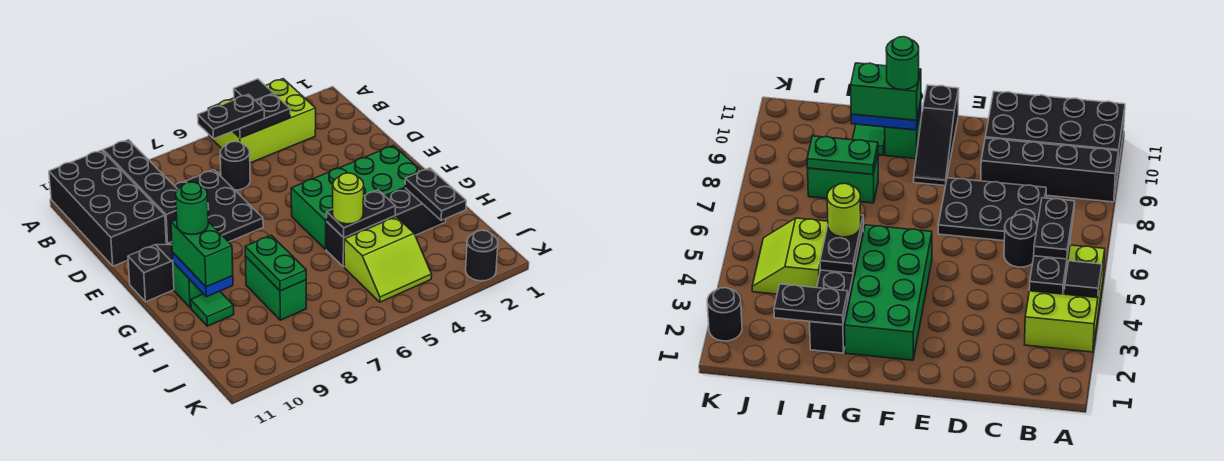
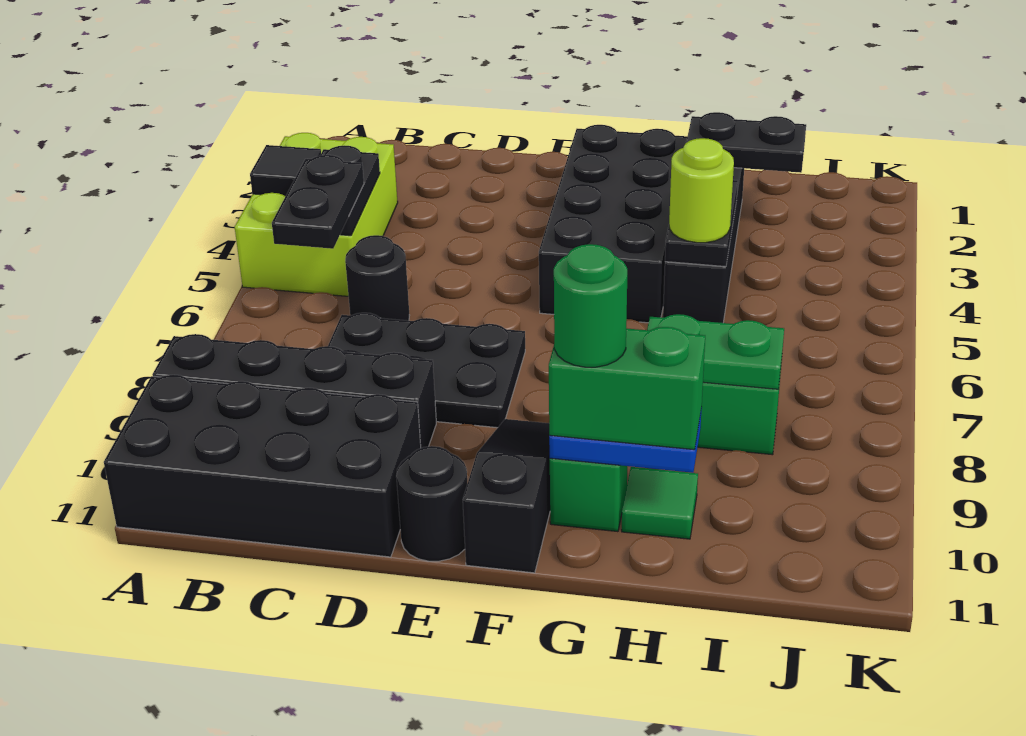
green 2x4 brick [291,145,422,249] -> black 2x4 brick [539,125,687,323]
lime 2x2 slope [344,217,432,302] -> none
black 1x1 round brick [466,230,498,281] -> black 1x1 round brick moved to [396,446,467,561]

